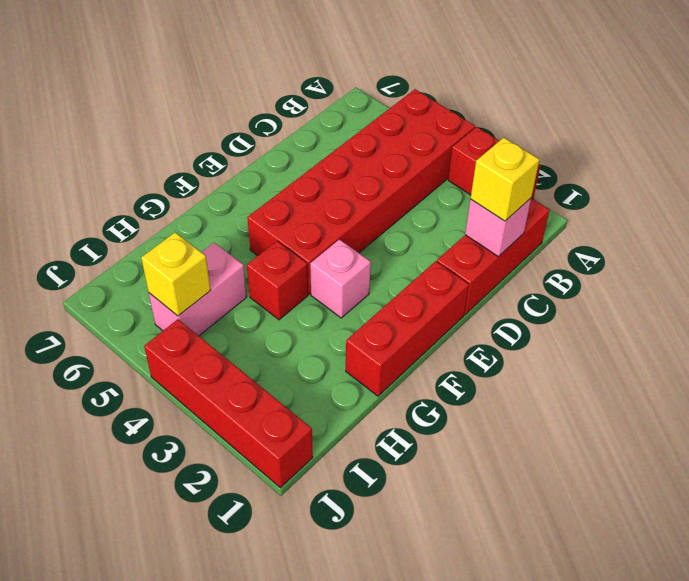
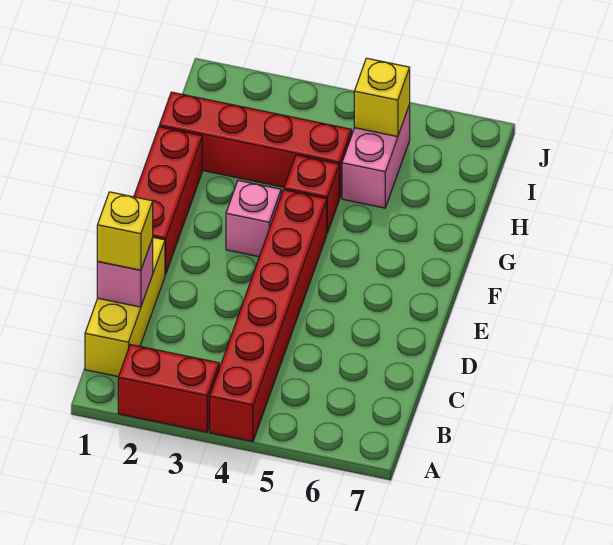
red 2x6 brick [247,89,475,294] -> red 1x6 brick [210,190,327,442]
red 1x3 brick [437,198,550,315] -> yellow 1x3 brick [85,237,165,377]
red 1x4 brick [144,319,313,488] -> red 1x4 brick moved to [159,92,352,198]

